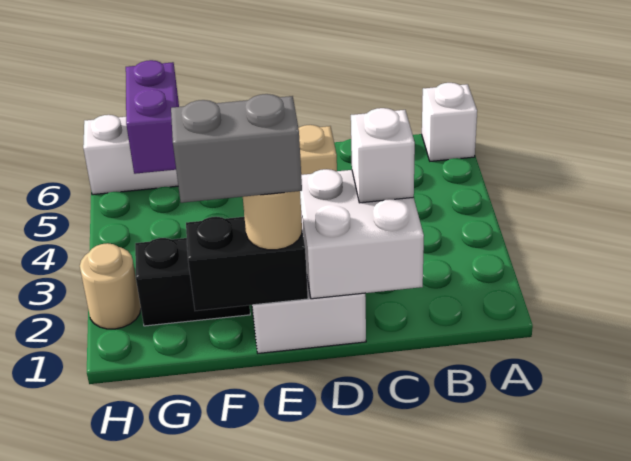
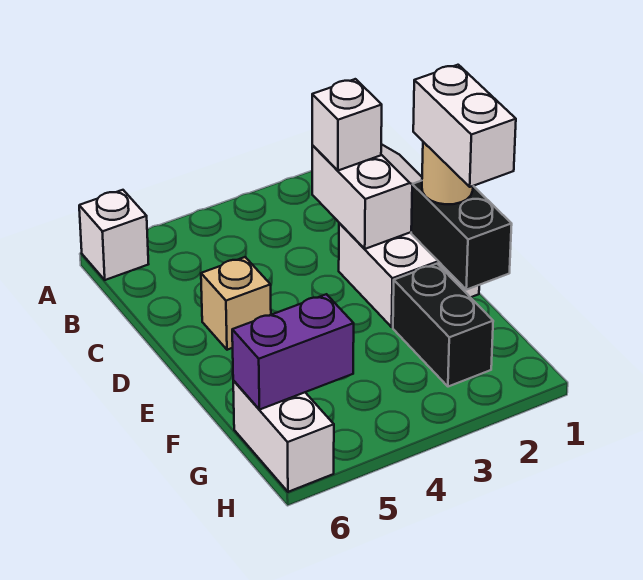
white 2x2 brick [300,169,424,299] -> white 2x2 slope [312,144,422,249]
grey 1x2 brick [171,94,302,203] -> white 1x2 brick [413,65,516,187]
tan 1x1 round brick [80,243,141,329] -> none

